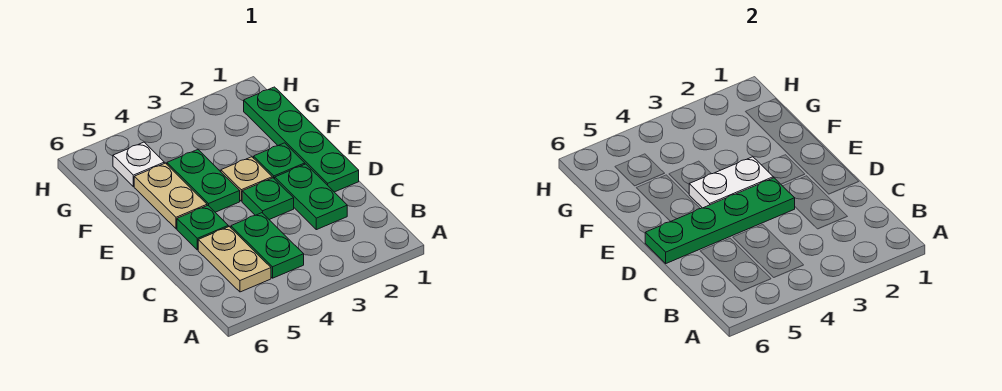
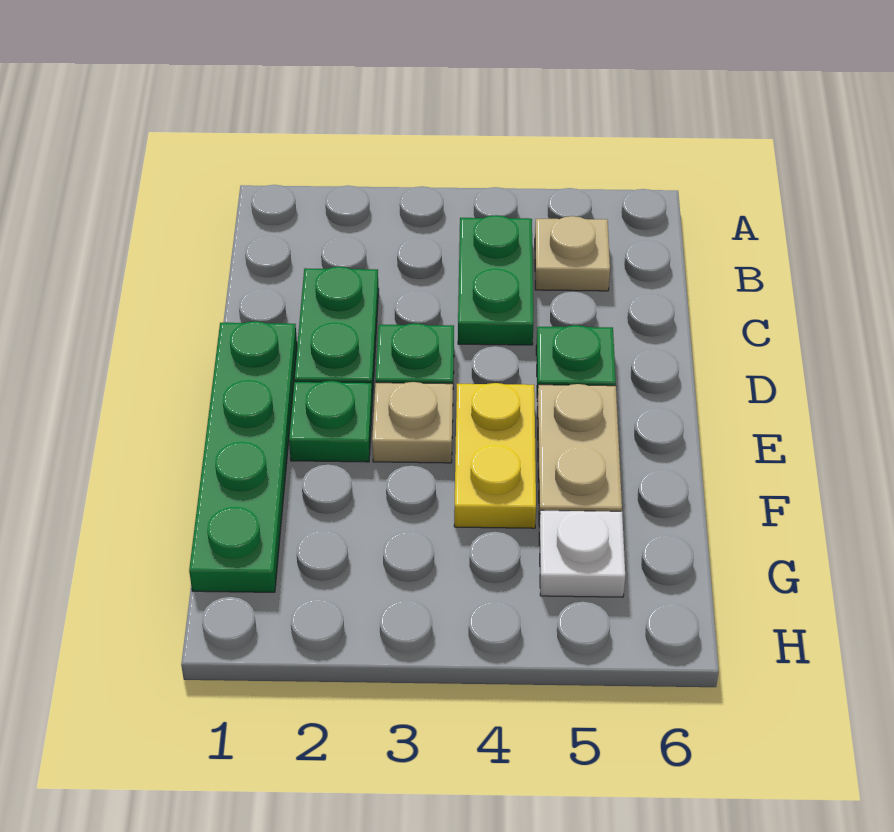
tan 1x2 plate [198,227,271,292] -> tan 1x1 plate [535,216,610,291]
green 1x4 plate [645,178,795,263] -> none
white 1x2 plate [689,157,773,208] -> none
green 1x2 plate [167,150,240,212] -> yellow 1x2 plate [454,383,536,528]

